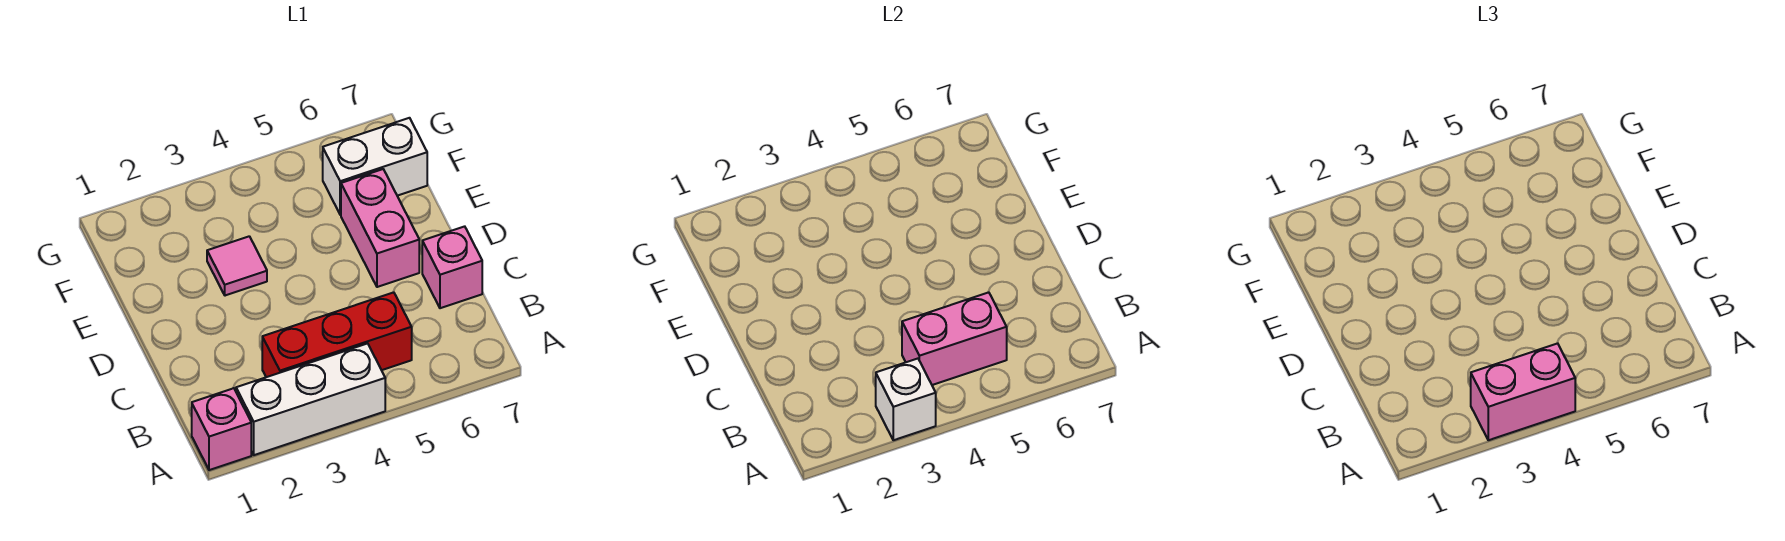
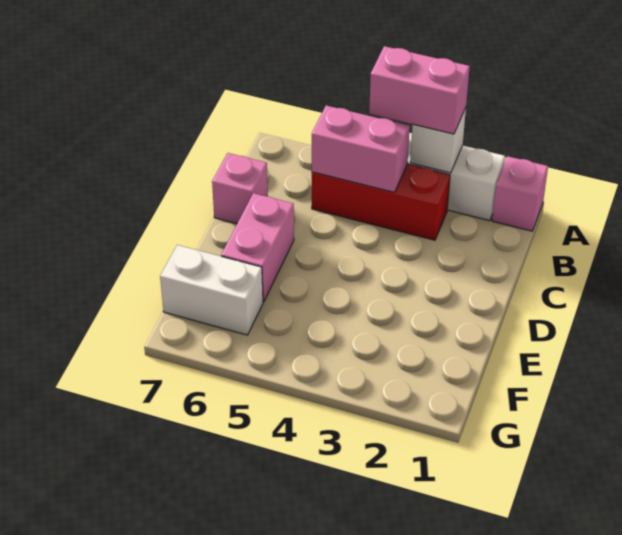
pink 1x1 tile [207,236,267,296] -> none

